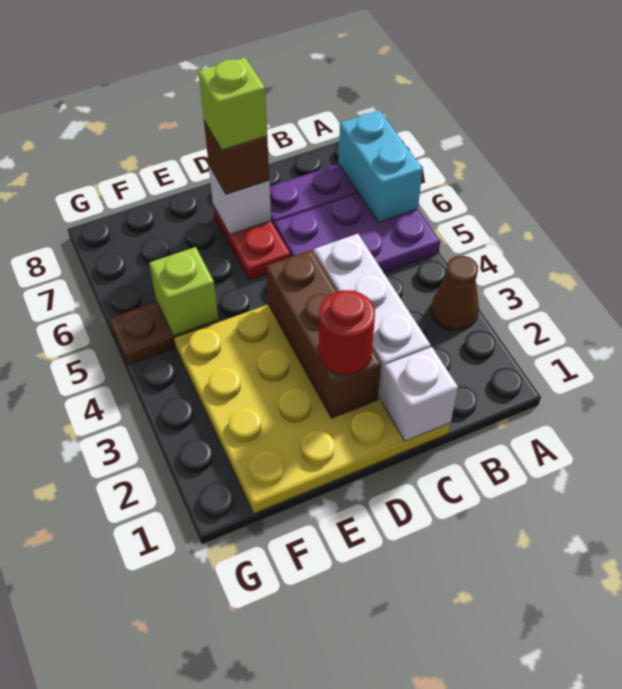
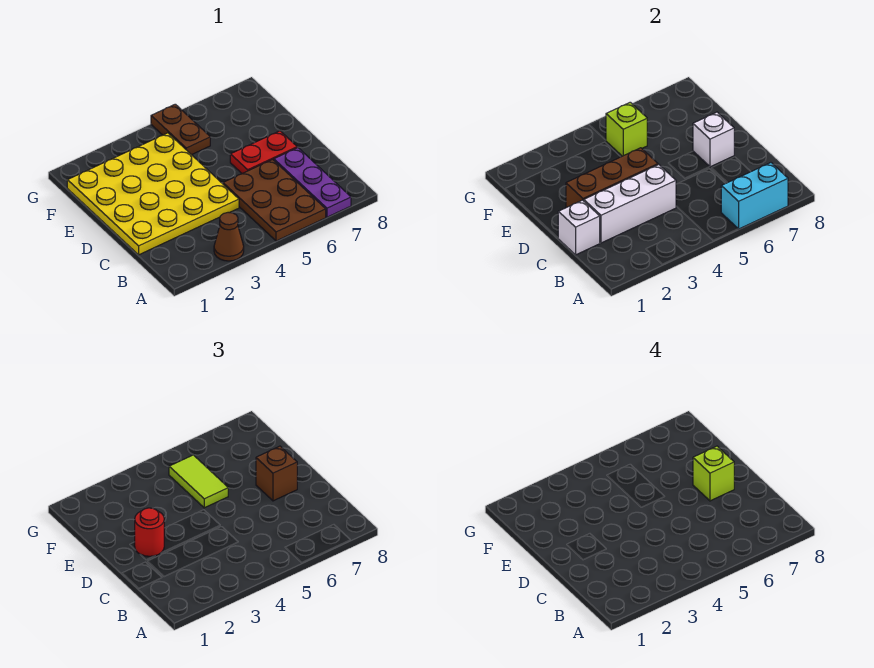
purple 2x3 plate [274,193,440,273] -> brown 2x3 plate [223,160,326,241]
none -> lime 1x2 tile [169,455,228,508]

